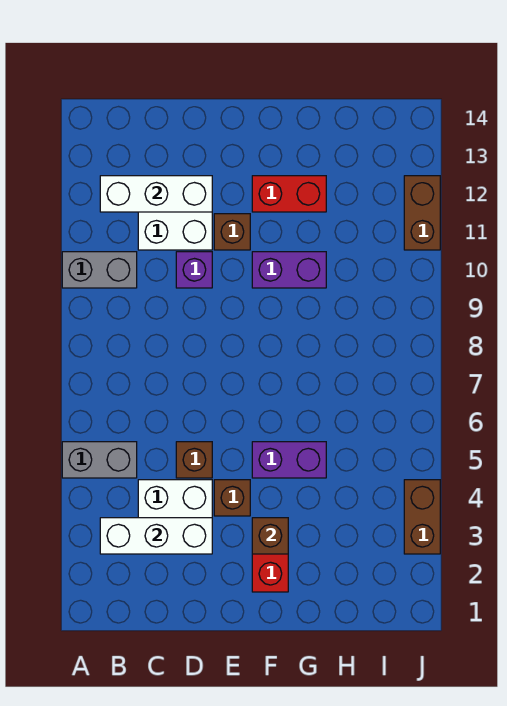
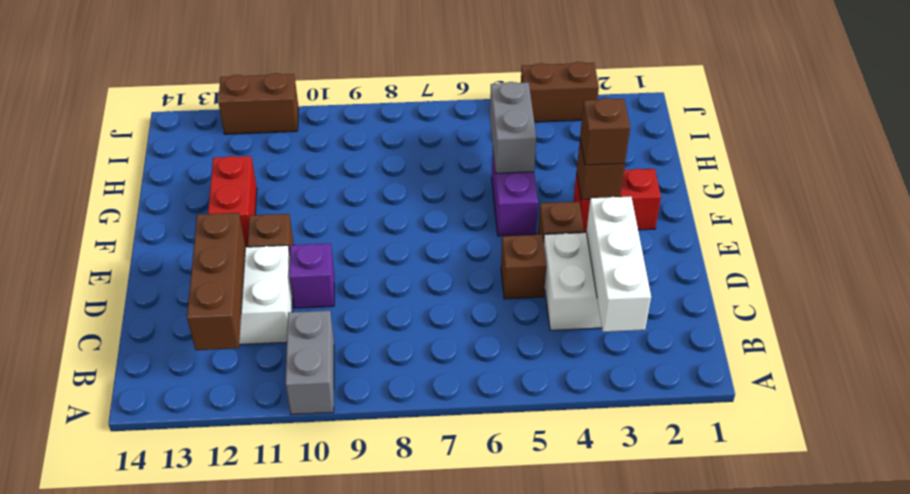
grey 1x2 brick [62,442,137,478] -> grey 1x2 brick moved to [490,82,536,173]
white 1x3 brick [100,176,212,212] -> brown 1x3 brick [187,213,245,350]
none -> brown 1x1 brick [580,98,630,165]
purple 1x2 brick [252,252,326,288] -> none

